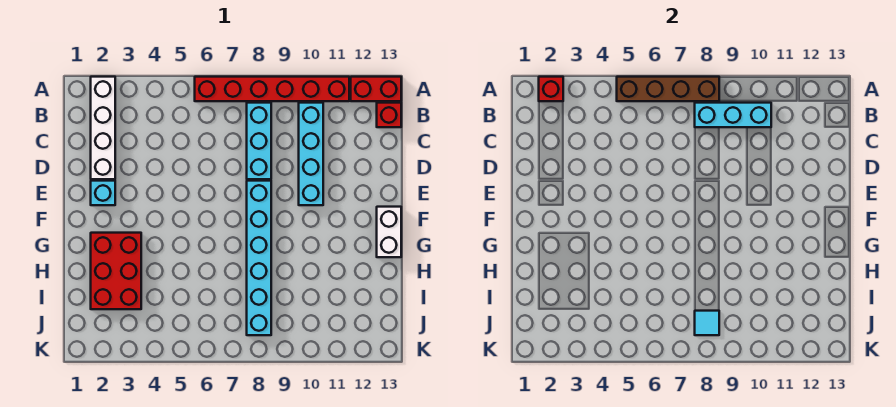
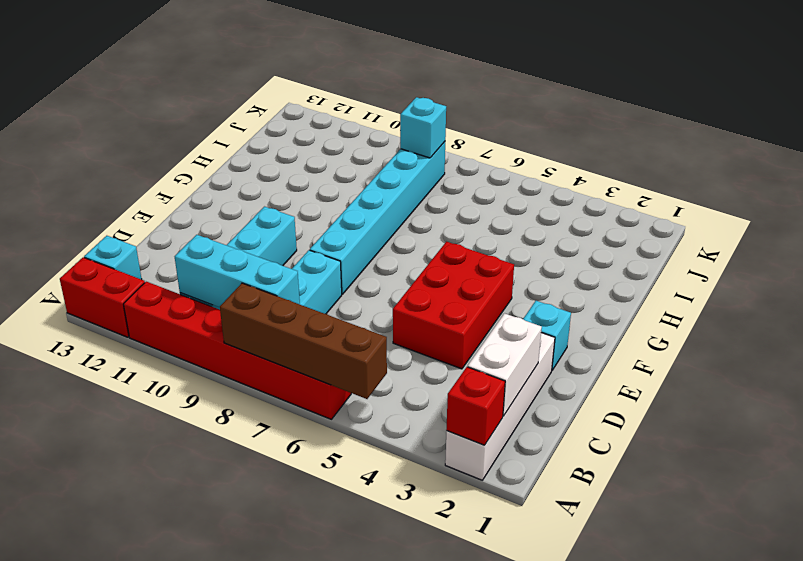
red 1x1 brick [377,103,401,127] -> cyan 1x1 brick [84,236,142,279]
white 1x2 brick [377,207,401,257] -> white 1x2 brick moved to [468,313,542,416]
red 2x3 brick [91,233,141,309] -> red 2x3 brick moved to [393,242,514,369]
cyan 1x1 tile [695,311,719,335] -> cyan 1x1 brick [400,97,446,158]

